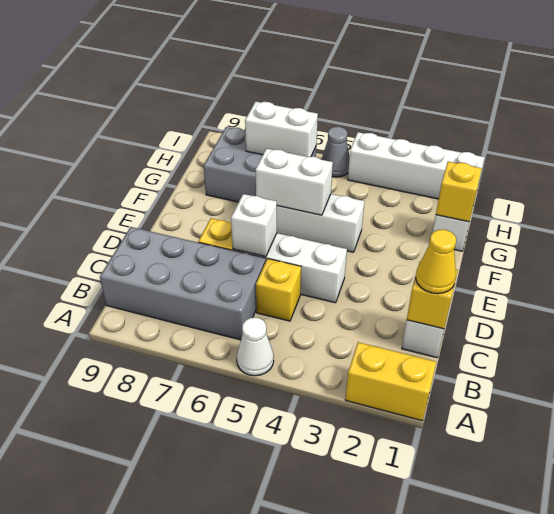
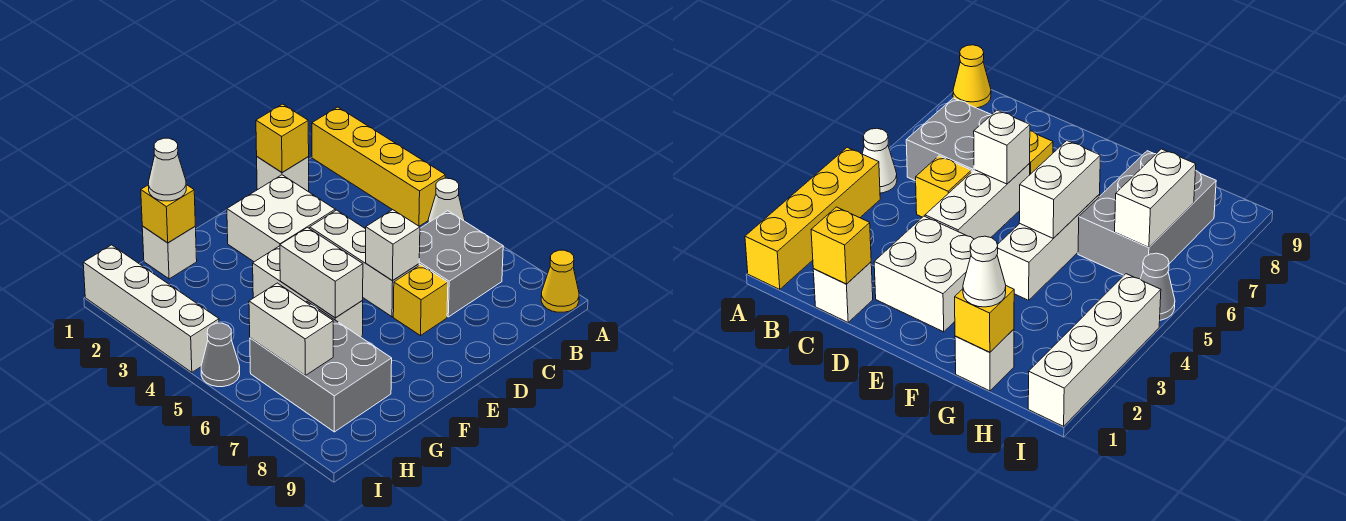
yellow 1x2 brick [345,342,436,421] -> yellow 1x4 brick [312,107,445,226]
grey 2x4 brick [100,227,266,340] -> grey 2x2 brick [419,211,503,317]
yellow 1x1 cone [416,230,456,294] -> yellow 1x1 cone moved to [541,250,579,312]
none -> white 2x2 brick [227,175,335,262]
none -> white 1x1 cone [148,138,186,201]

